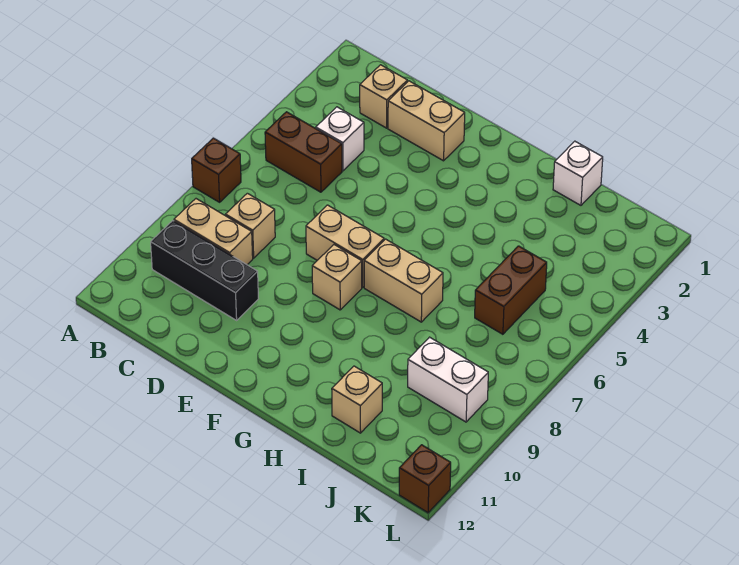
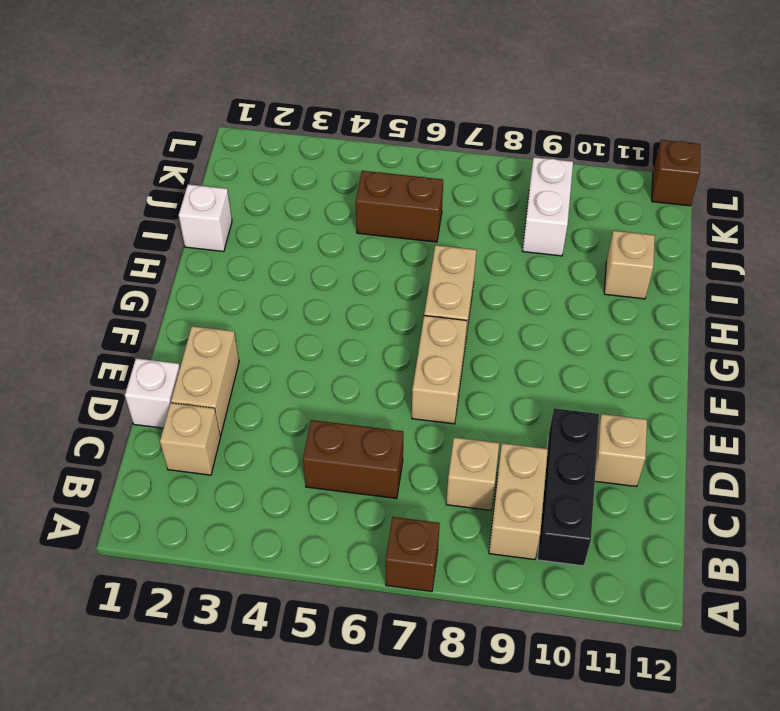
brown 1x2 brick [265,112,342,192] -> brown 1x2 brick turned to [303,420,403,499]
white 1x1 brick [316,107,364,171] -> white 1x1 brick moved to [125,358,180,428]
tan 1x1 brick [312,245,362,310] -> tan 1x1 brick moved to [595,414,647,487]

